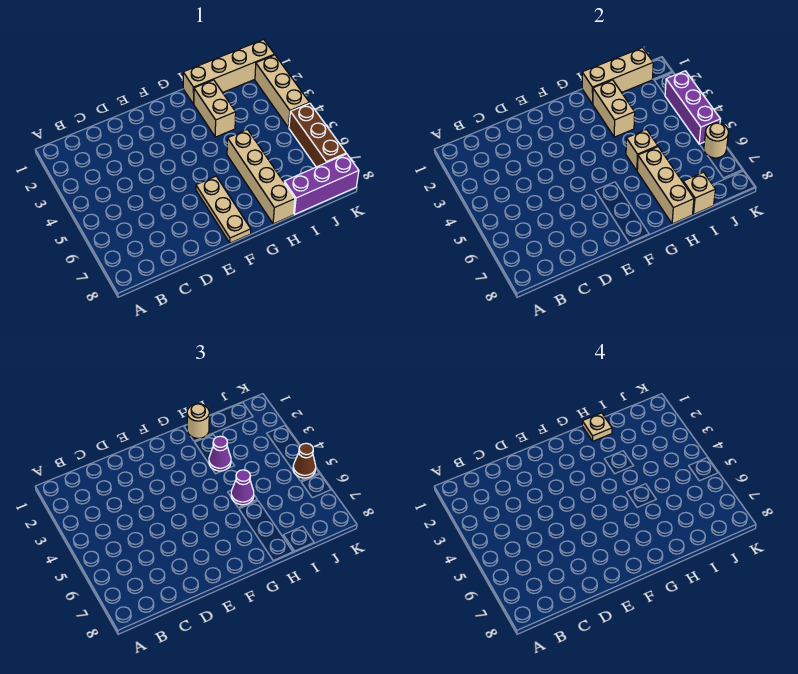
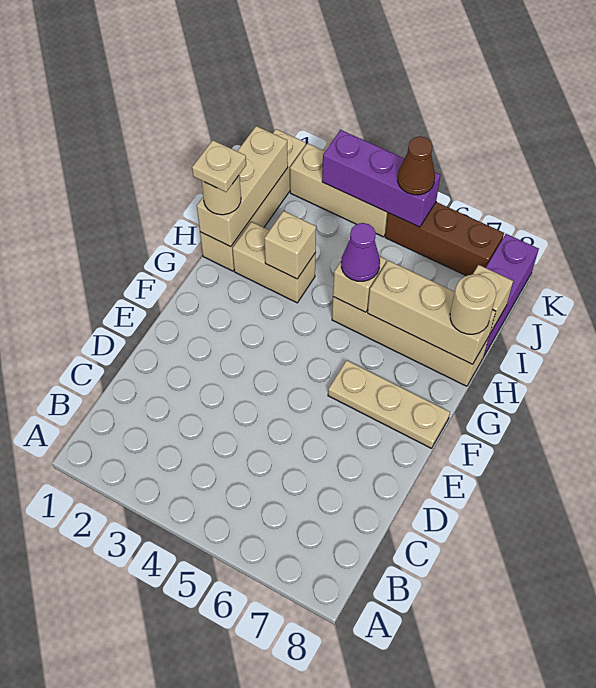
tan 1x2 brick [593,80,635,137] -> tan 1x1 brick [264,211,316,279]
purple 1x1 cone [209,436,231,471] -> none
tan 1x1 round brick [704,123,728,158] -> tan 1x1 round brick moved to [450,274,496,334]

